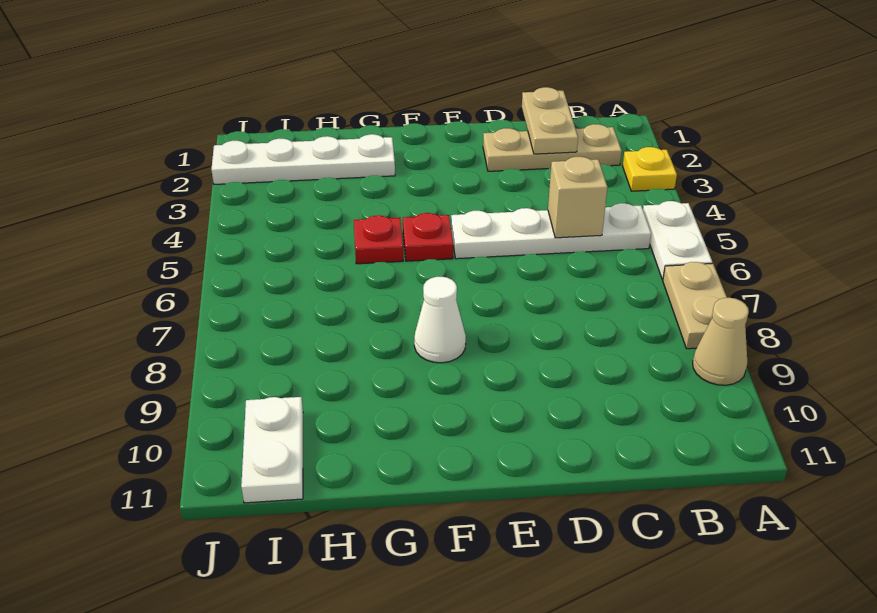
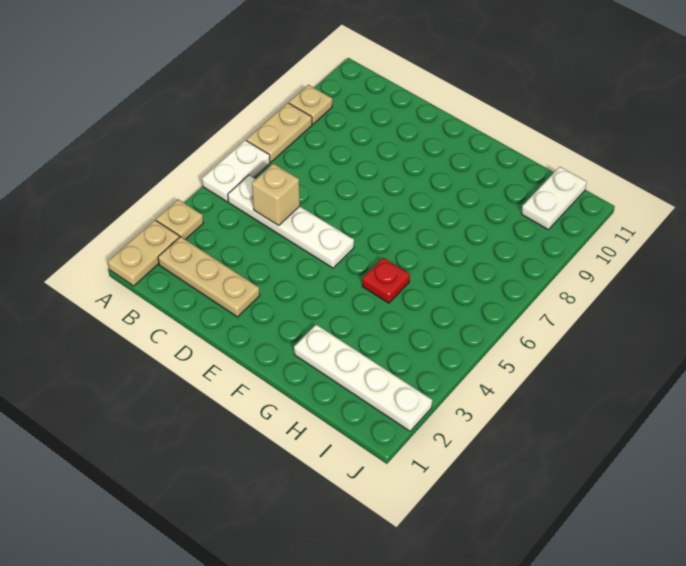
yellow 1x1 plate [623,147,677,191] -> tan 1x1 plate [156,199,203,240]
tan 1x1 cone [693,298,749,385] -> tan 1x1 plate [289,85,332,124]
tan 1x2 plate [522,87,578,154] -> tan 1x2 plate moved to [108,220,179,286]
red 1x1 plate [403,213,453,261] -> none
white 1x1 cone [414,277,466,363] -> none

